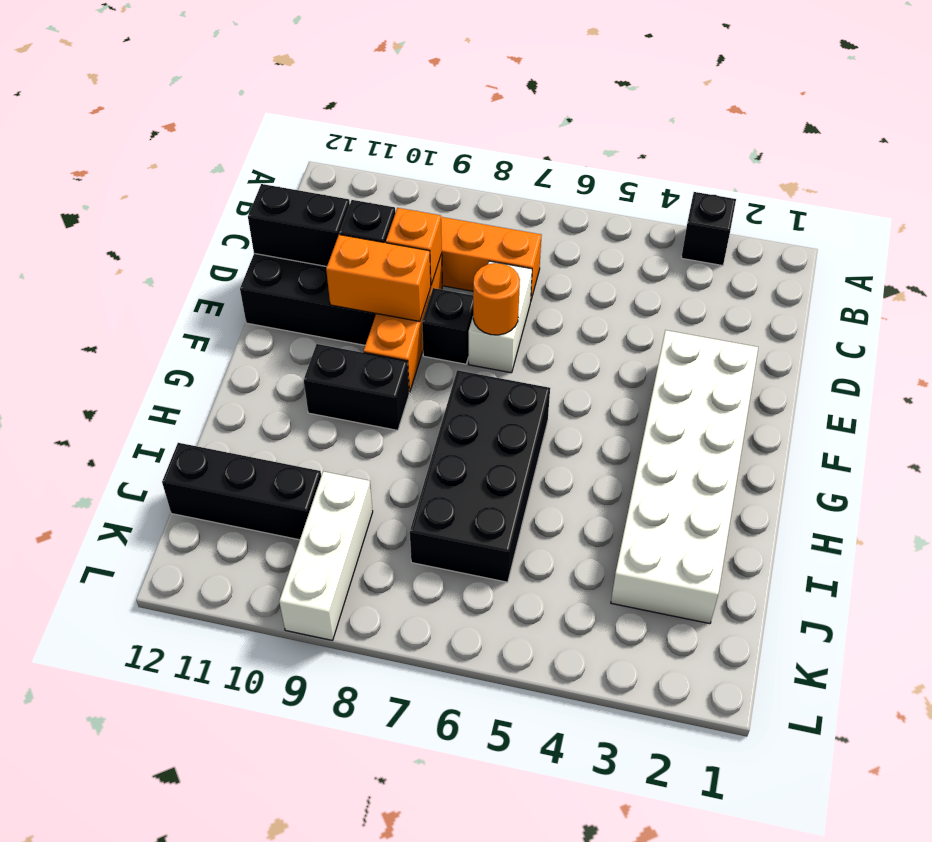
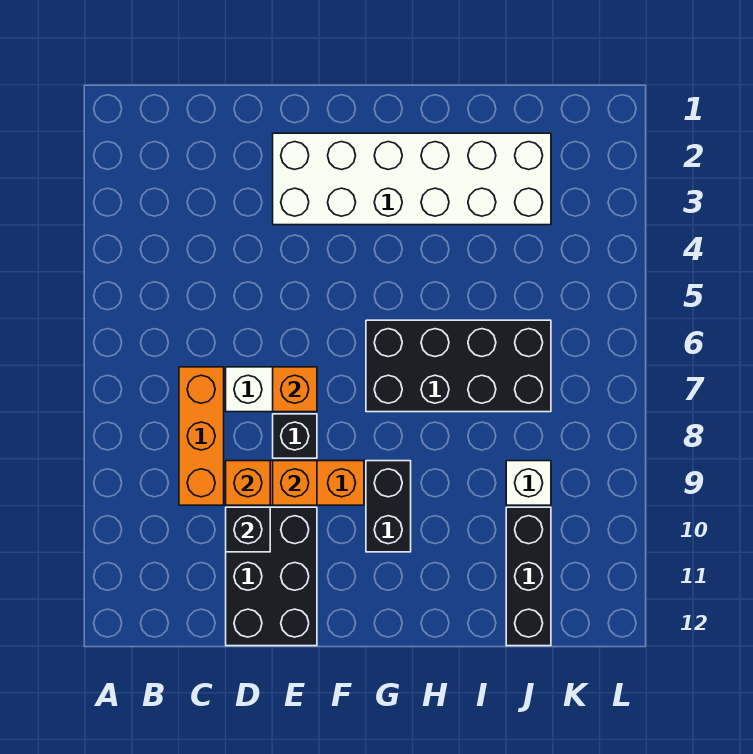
black 1x1 brick [681,192,736,266] -> none
black 1x2 brick [248,184,350,267] -> none
orange 1x1 round brick [473,263,520,335] -> orange 1x1 brick [273,367,317,412]
orange 1x2 brick [326,235,431,321] -> orange 1x1 brick [273,461,317,505]
white 1x3 brick [279,471,373,640] -> white 1x1 brick [506,461,551,505]

